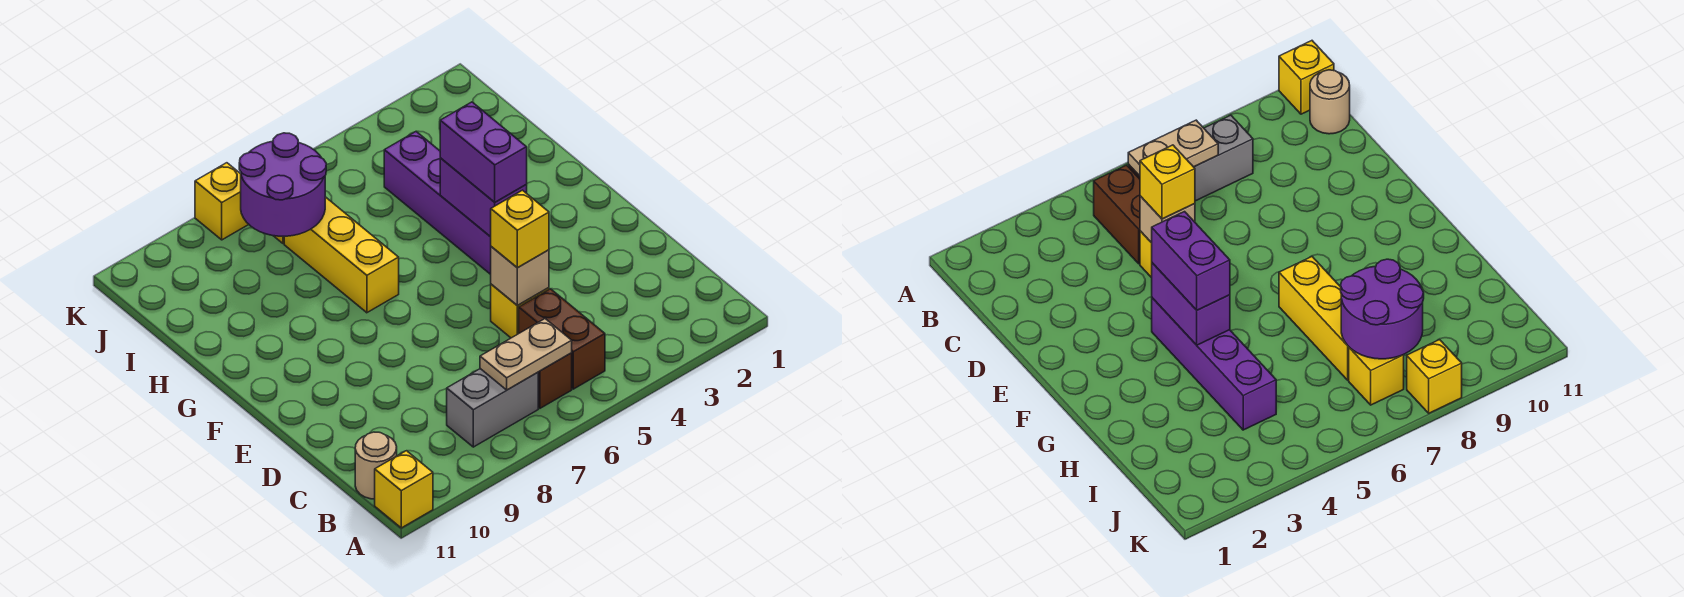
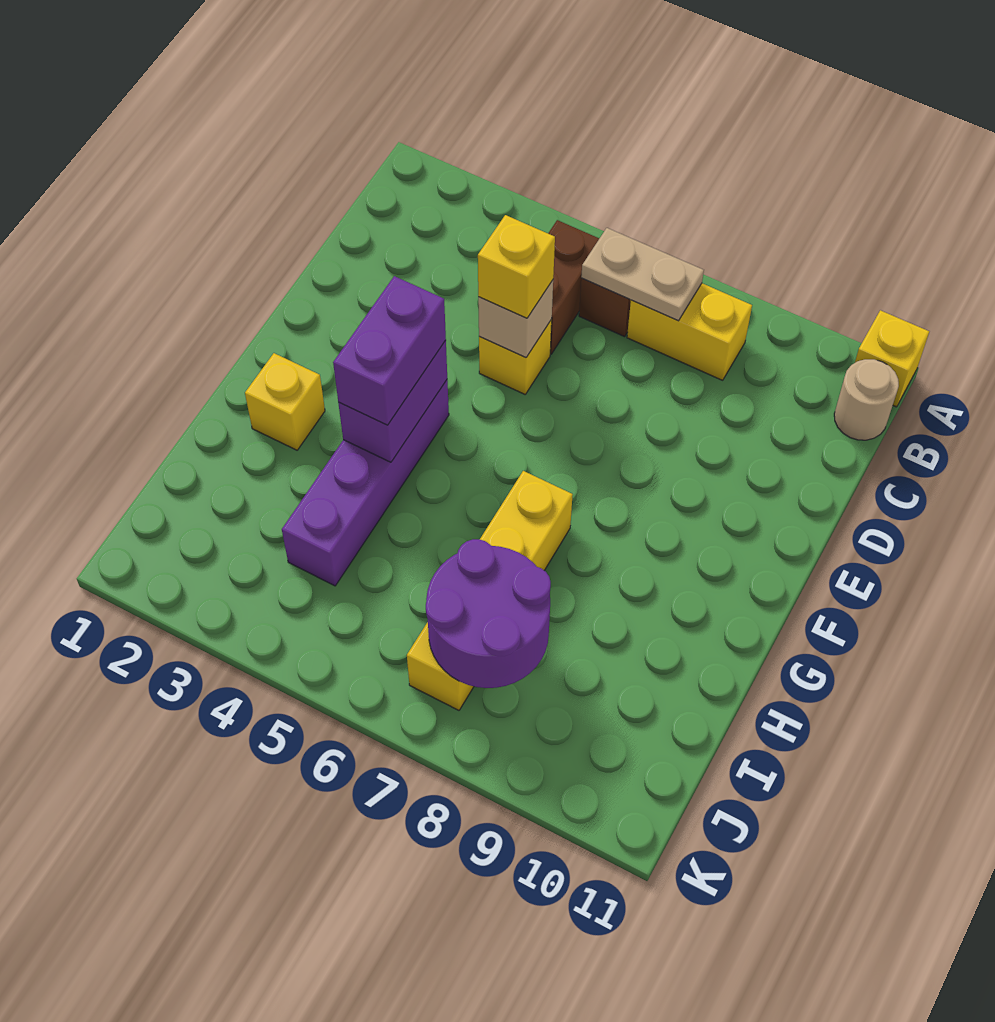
grey 1x2 brick [447,369,538,447] -> yellow 1x2 brick [627,283,752,380]
yellow 1x1 brick [195,163,249,240] -> yellow 1x1 brick moved to [245,353,325,450]

